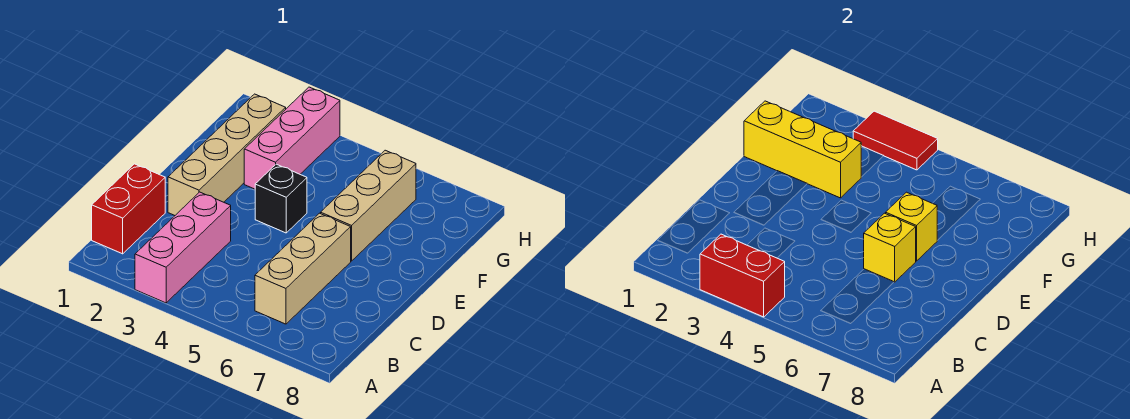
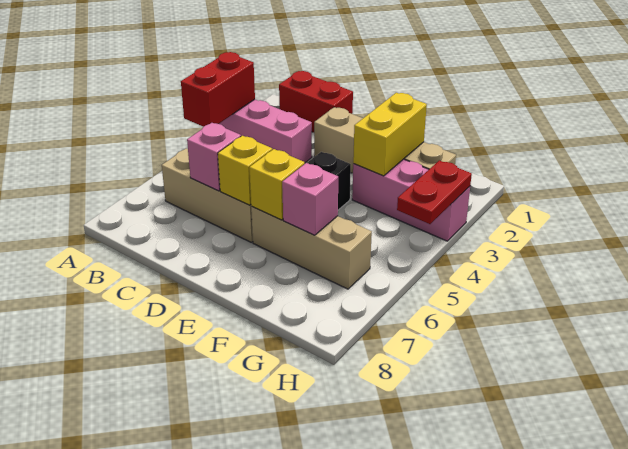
none -> pink 1x1 brick [187,123,241,191]
yellow 1x3 brick [744,101,861,198] -> yellow 1x2 brick [353,93,427,176]
none -> pink 1x1 brick [282,163,338,235]
red 1x2 tile [853,111,938,170] -> red 1x2 plate [397,160,472,224]

